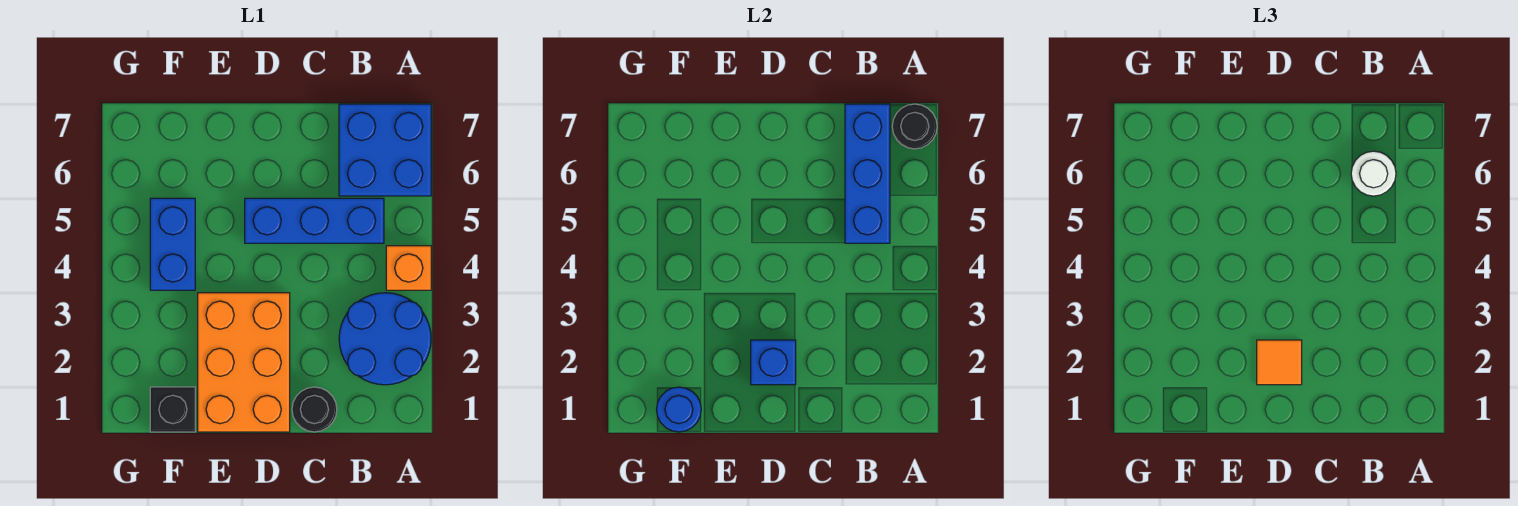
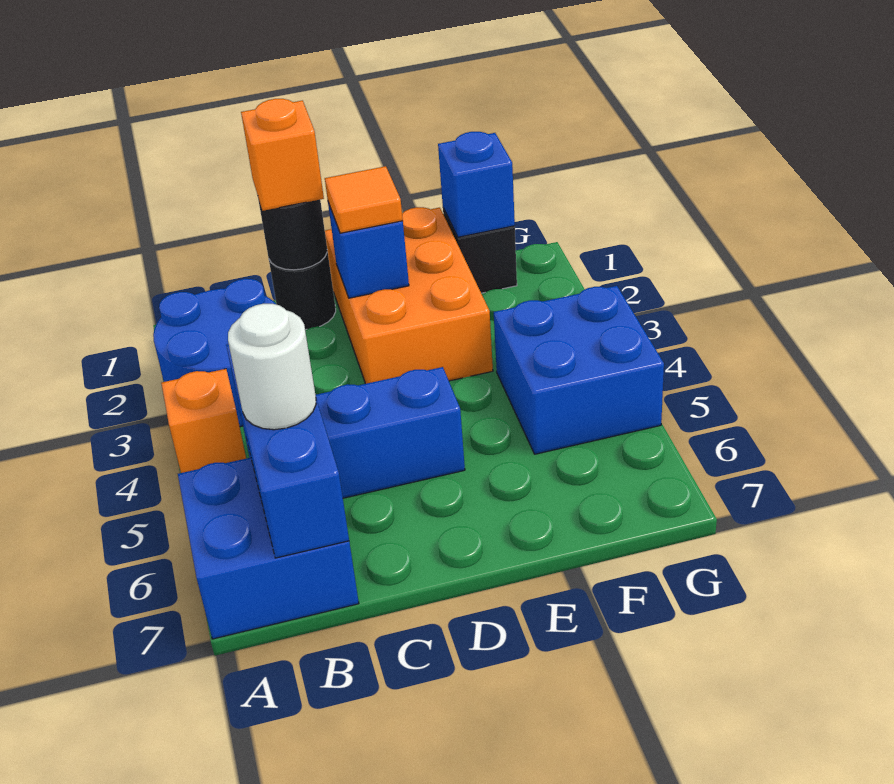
black 1x1 round brick [892,104,937,149] -> black 1x1 round brick moved to [258,198,327,270]
none -> orange 1x1 brick [241,99,324,211]
blue 1x1 round brick [657,387,701,432] -> blue 1x1 brick [438,132,515,237]
blue 1x2 brick [150,198,195,290] -> blue 2x2 brick [494,286,664,454]

